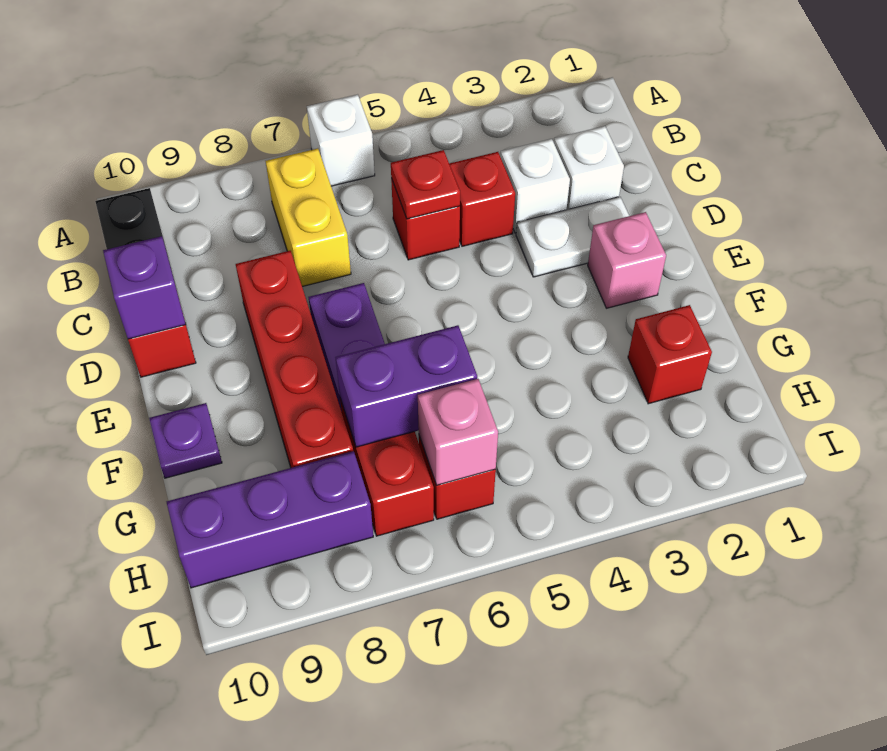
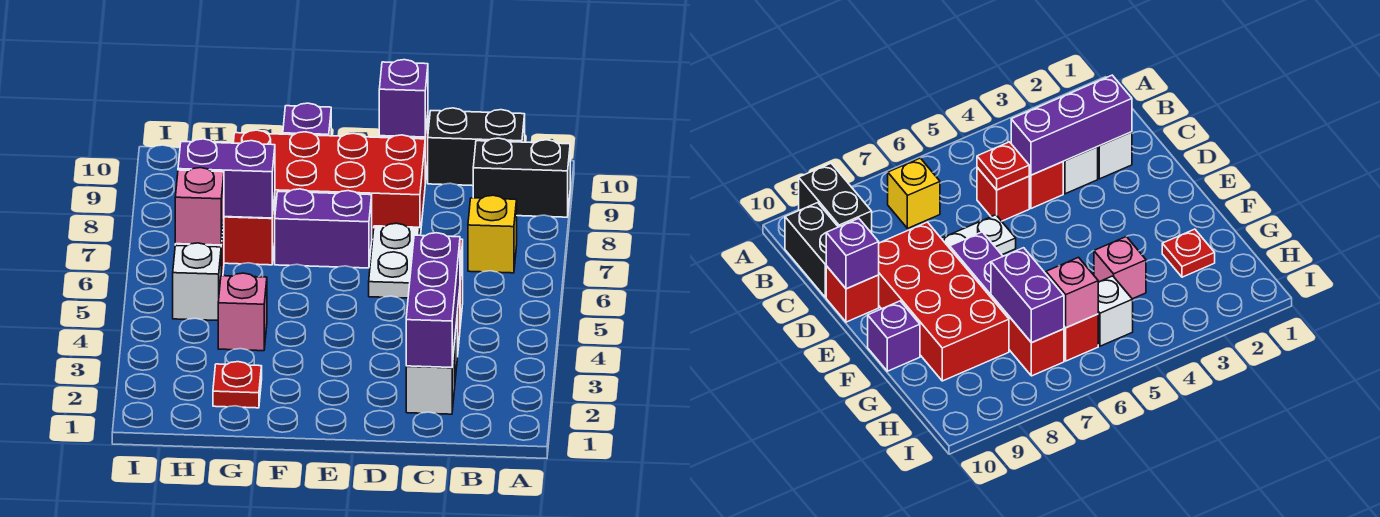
white 1x1 brick [307,94,375,186] -> white 1x1 brick moved to [173,243,221,321]
none -> black 1x2 brick [473,138,570,217]
yellow 1x2 brick [266,148,351,287] -> yellow 1x1 brick [468,195,517,273]
white 1x2 plate [516,197,629,277] -> white 1x2 plate moved to [369,223,420,298]
red 1x4 brick [236,251,353,468] -> red 2x4 brick [233,130,425,240]
pink 1x1 brick [588,212,666,308] -> pink 1x1 brick moved to [218,273,267,351]
purple 1x1 plate [149,403,222,478] -> purple 1x1 brick [283,103,331,136]
red 1x1 brick [628,305,712,404] -> red 1x1 plate [213,362,262,408]
purple 1x2 brick [335,325,477,447] -> purple 1x2 brick turned to [178,139,275,218]
purple 1x3 brick [167,451,373,588] -> purple 1x3 brick moved to [406,233,460,367]

